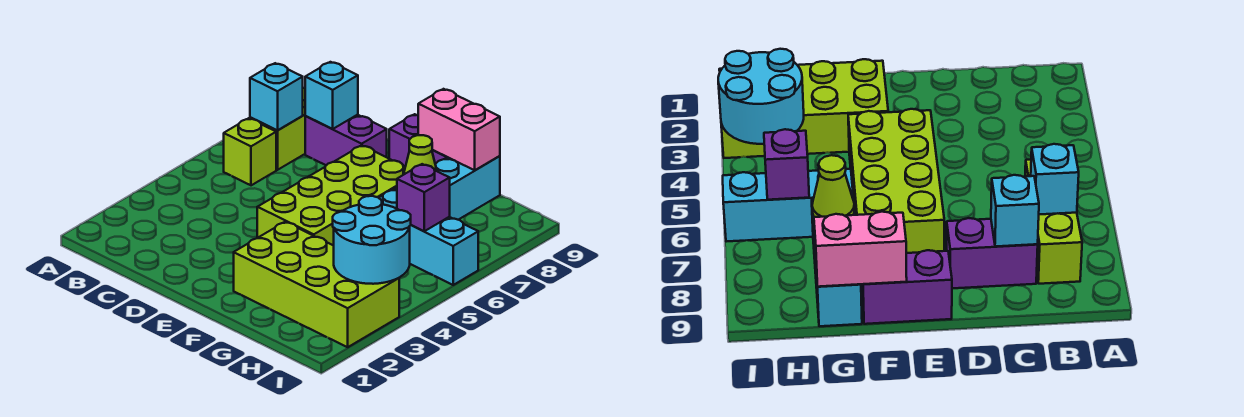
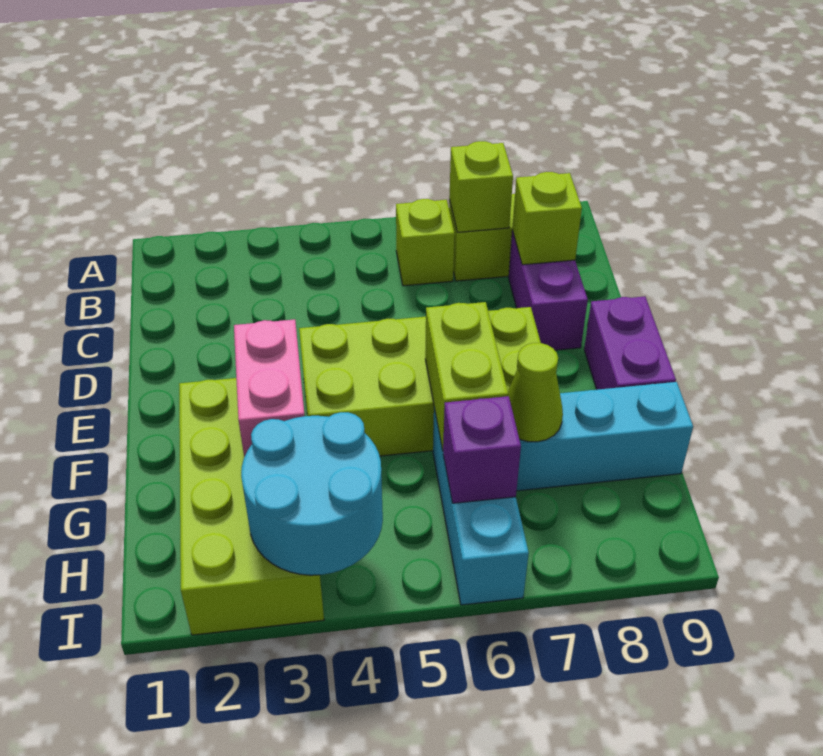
cyan 1x1 brick [250,63,303,131] -> lime 1x1 brick [449,141,513,232]
cyan 1x1 brick [305,62,358,129] -> lime 1x1 brick [512,172,582,265]
none -> lime 1x2 brick [425,302,508,450]
pink 1x2 brick [418,89,500,170] -> pink 1x2 brick moved to [234,319,305,457]

